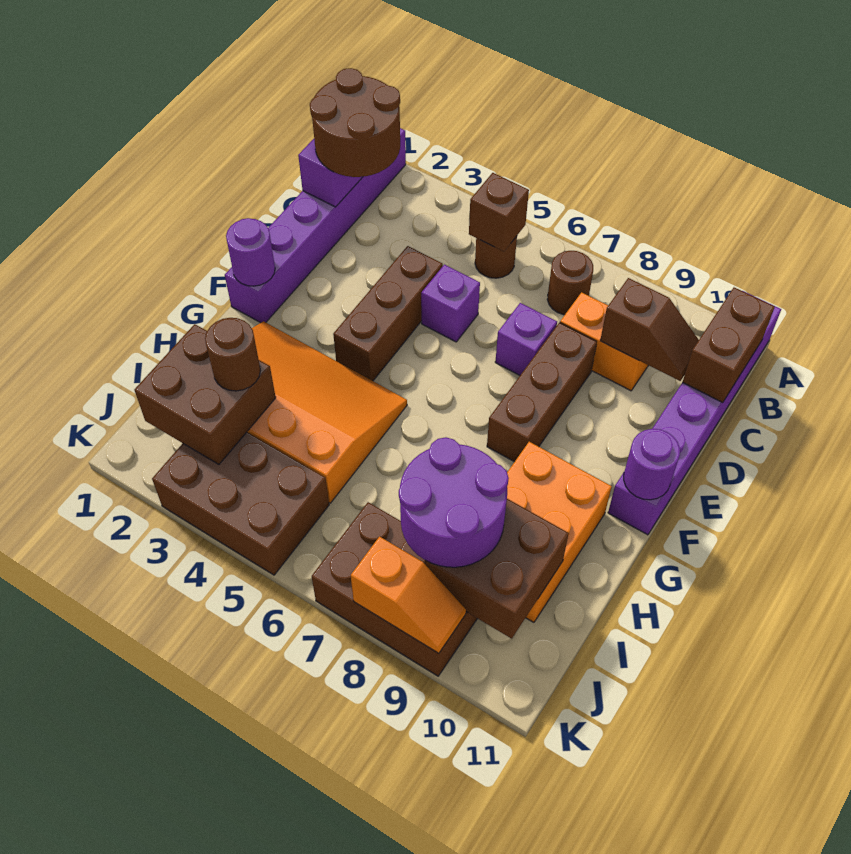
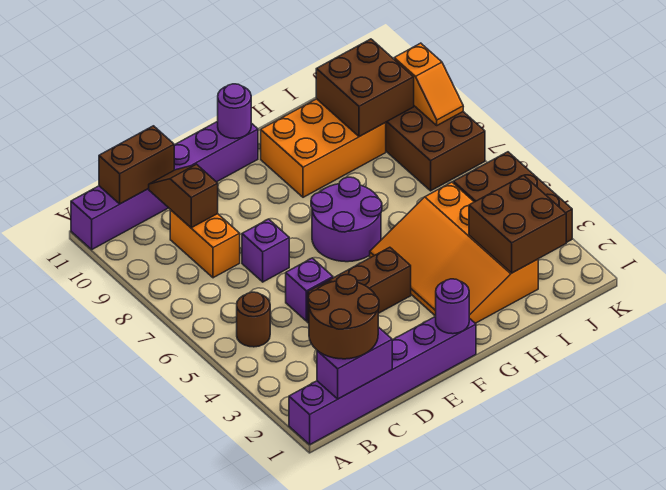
brown 1x1 brick [469,173,529,251] -> none
brown 1x1 round brick [547,251,593,315] -> none
brown 1x3 brick [487,323,597,462] -> none
brown 1x1 round brick [205,318,260,391] -> none
purple 2x2 round brick [399,437,509,567] -> purple 2x2 round brick moved to [311,177,382,262]
orange 1x2 slope [351,537,466,653] -> orange 1x2 slope turned to [394,43,463,125]

